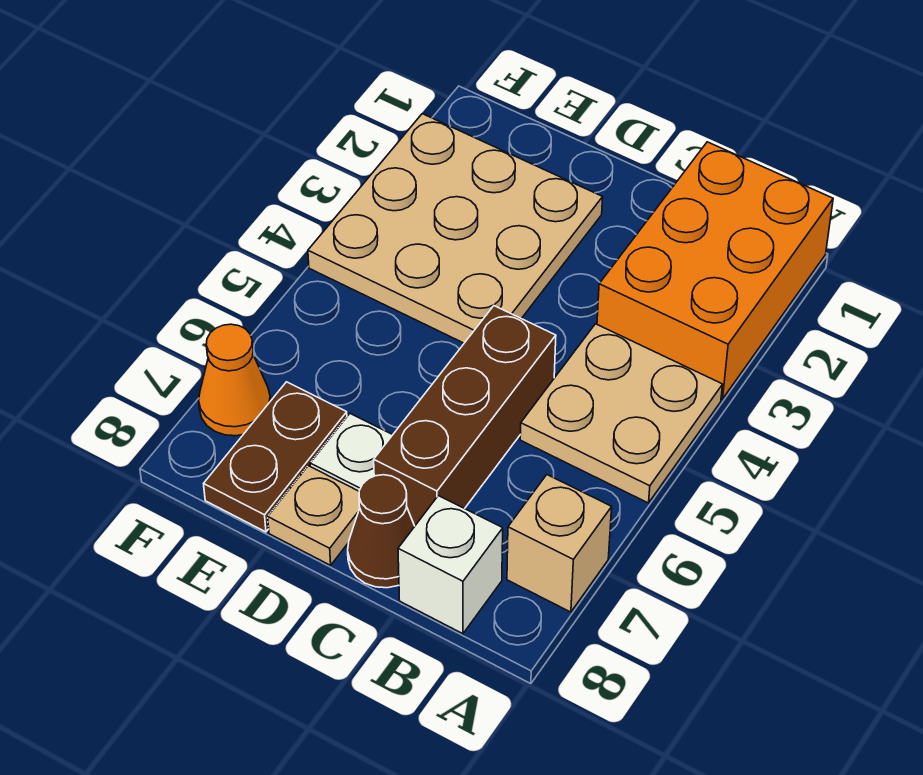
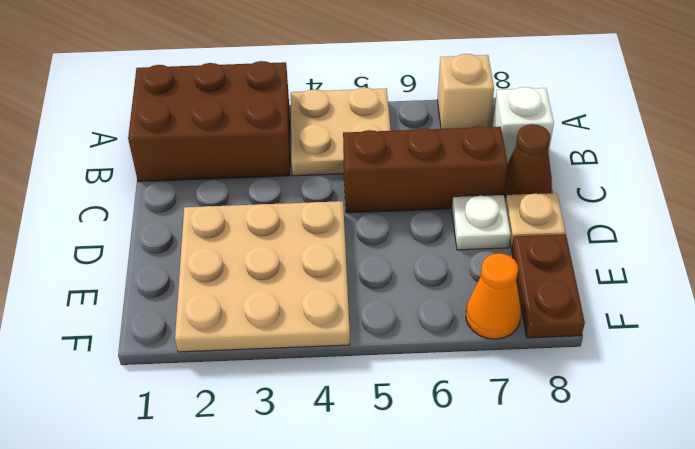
orange 2x3 brick [597,142,833,399] -> brown 2x3 brick [128,61,290,182]
brown 1x2 plate [204,382,347,532] -> brown 1x2 plate turned to [512,234,585,338]

